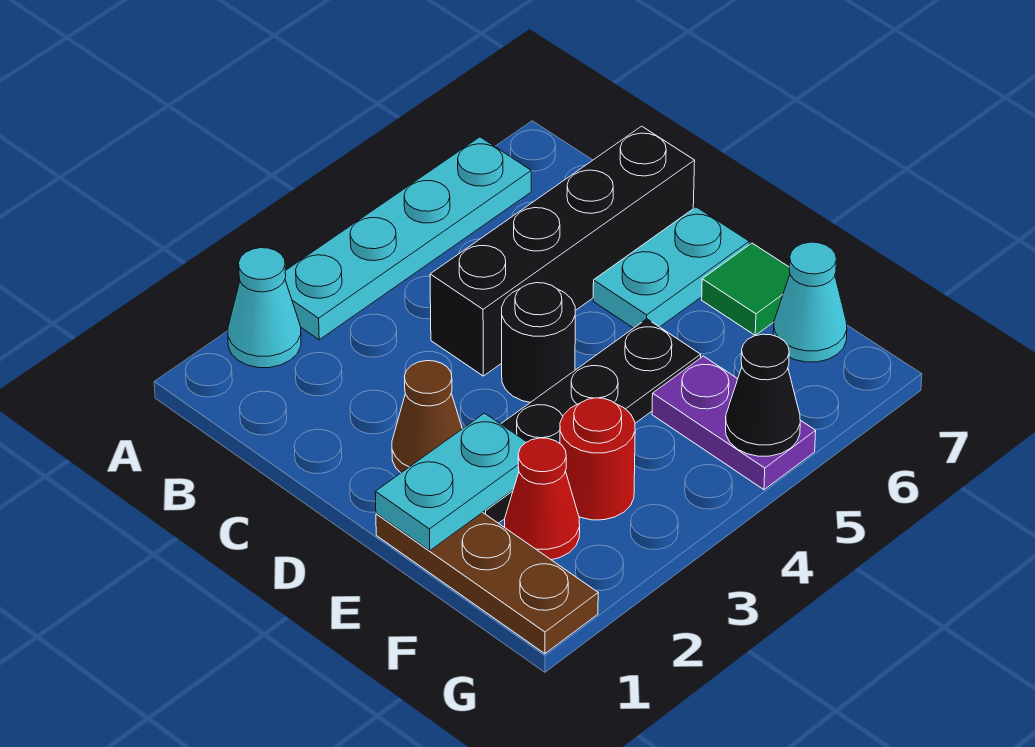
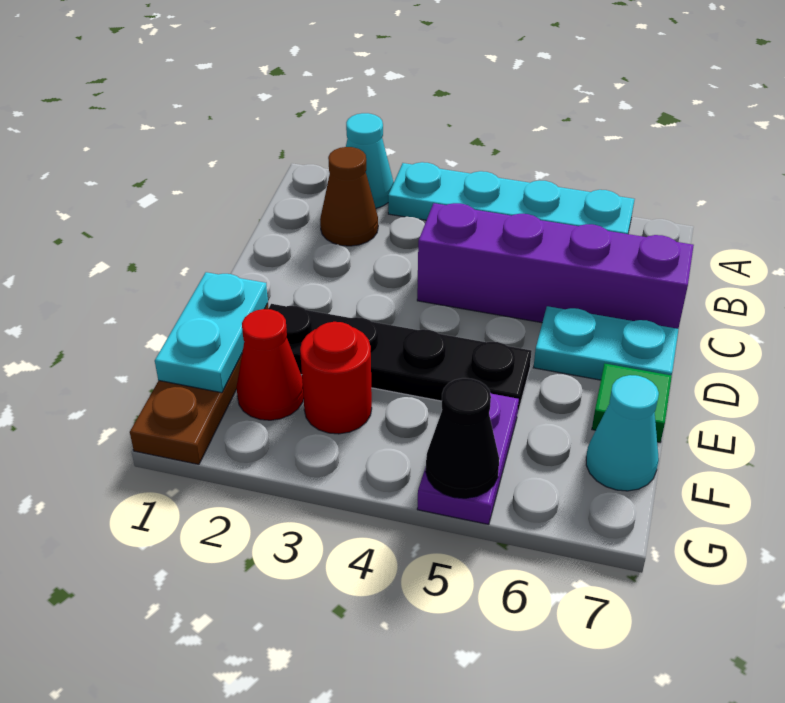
black 1x4 brick [430,126,695,376] -> purple 1x4 brick [417,203,694,329]
brown 1x1 cone [392,361,462,473] -> brown 1x1 cone moved to [320,147,378,246]
black 1x1 round brick [502,283,575,402] -> none
cyan 1x2 plate [375,413,526,551] -> cyan 1x2 plate turned to [155,272,268,393]

